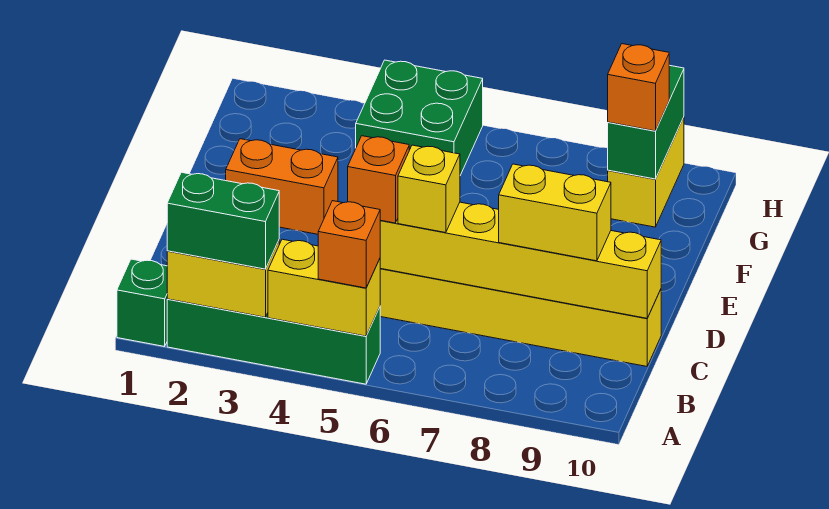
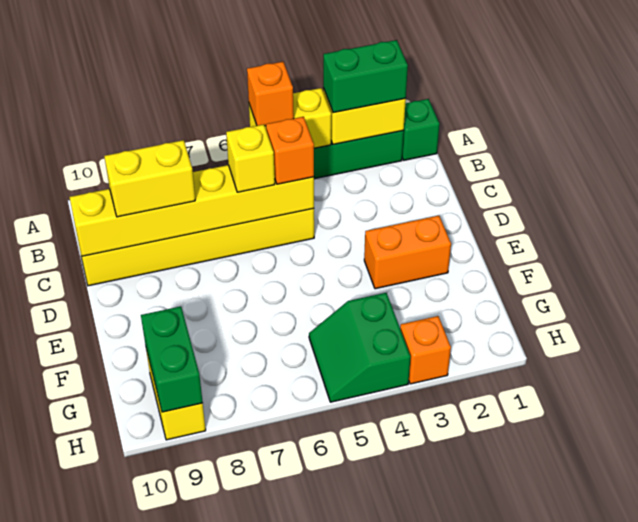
green 2x2 brick [356,60,483,175] -> green 2x2 slope [309,293,411,402]
orange 1x1 brick [608,44,669,131] -> orange 1x1 brick moved to [400,316,451,384]

